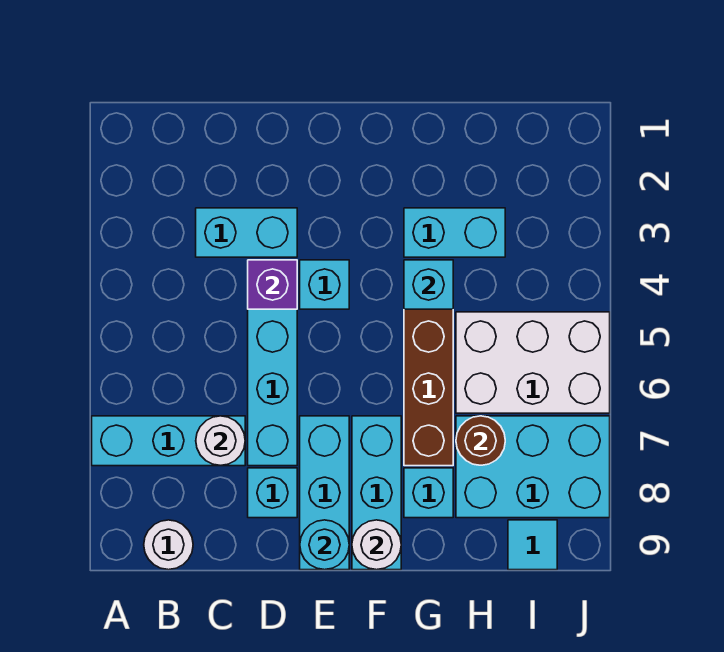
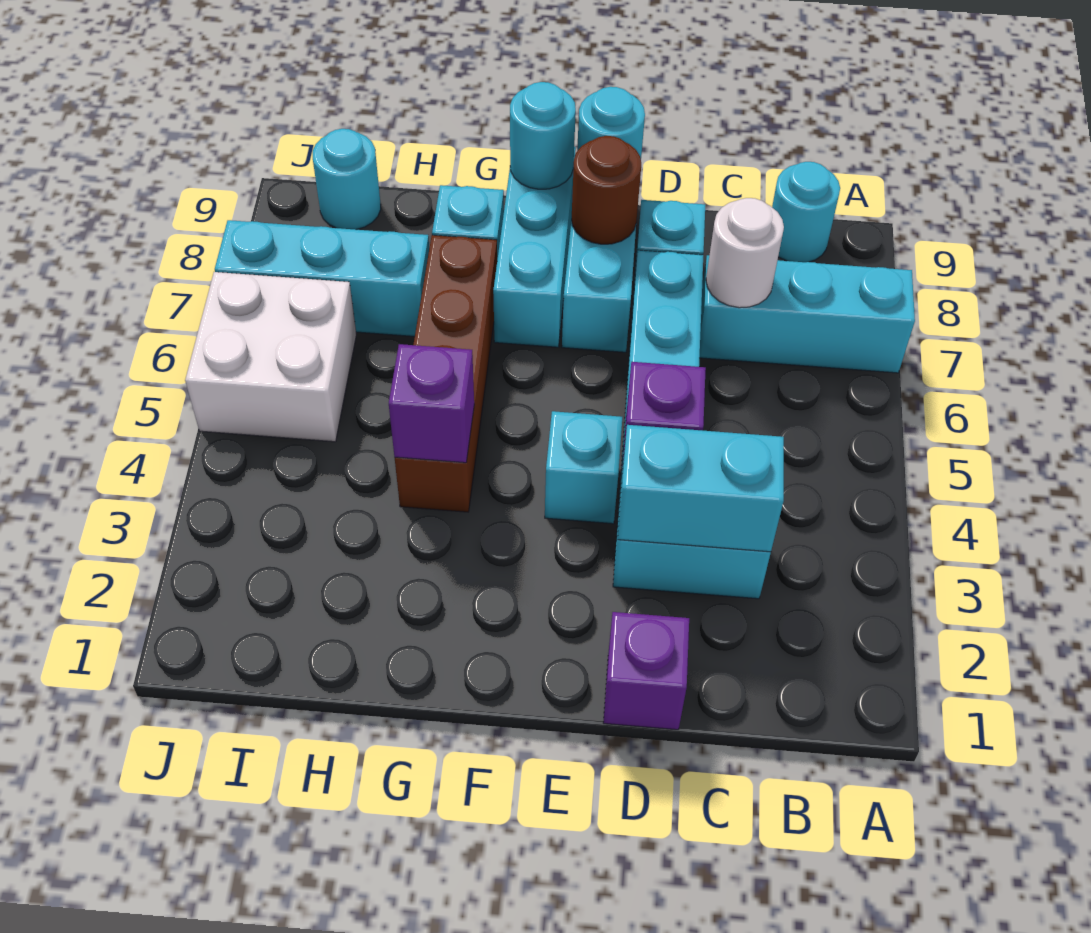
white 1x1 round brick [144,520,193,570] -> cyan 1x1 round brick [772,162,840,262]
none -> purple 1x1 brick [603,612,689,730]
white 1x1 round brick [352,520,401,570] -> cyan 1x1 round brick [510,82,576,189]
cyan 1x2 brick [404,208,505,257] -> cyan 1x2 brick moved to [618,425,784,552]
cyan 1x1 brick [404,260,453,309] -> purple 1x1 brick [389,344,474,463]
white 2x3 brick [456,312,610,413] -> white 2x2 brick [185,272,356,442]
cyan 2x3 brick [456,416,610,518] -> cyan 1x3 brick [215,220,429,337]
brown 1x1 round brick [456,416,505,465] -> brown 1x1 round brick moved to [572,136,641,244]
cyan 1x1 tile [508,520,557,570] -> cyan 1x1 round brick [313,129,381,230]

